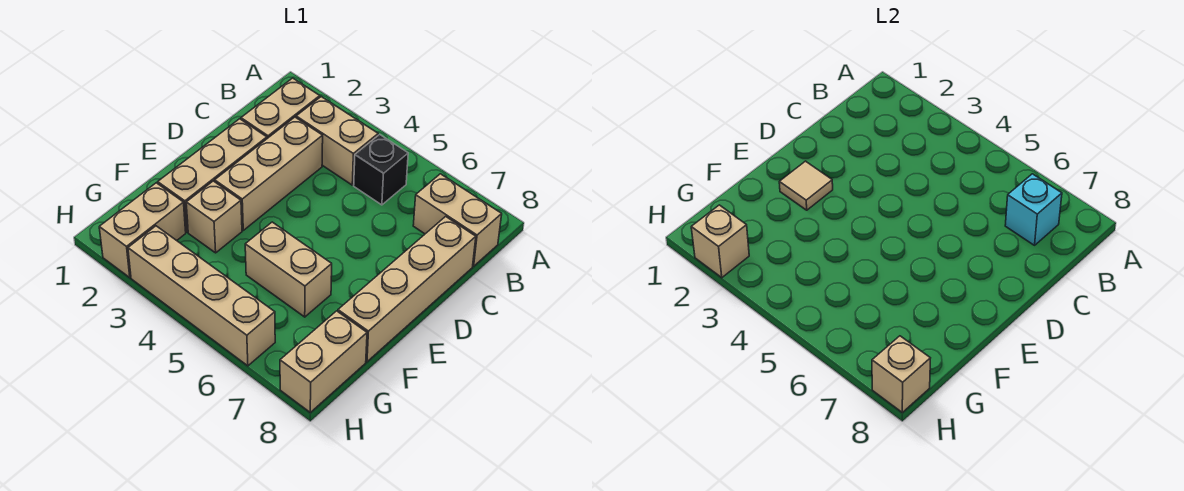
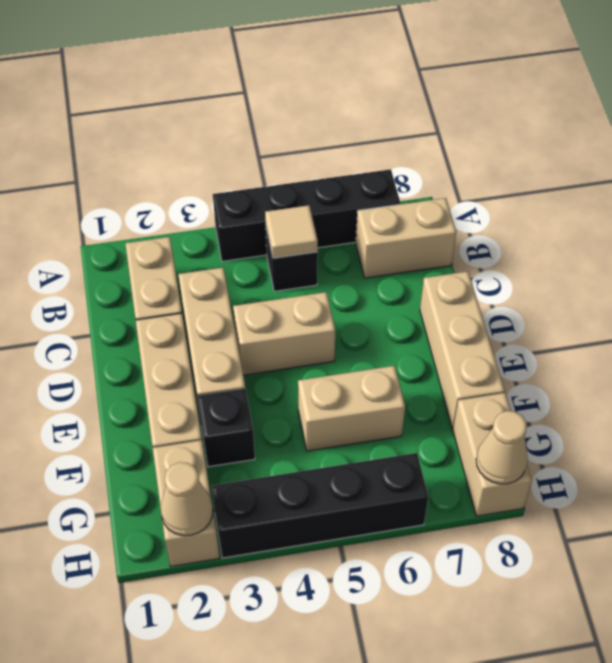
none -> black 1x4 brick [213,169,400,261]
tan 1x2 brick [296,97,378,185] -> tan 1x2 brick moved to [233,292,335,375]
cyan 1x1 brick [1005,174,1062,245] -> none
tan 1x4 brick [338,216,476,362] -> tan 1x3 brick [420,271,505,428]
tan 1x1 tile [779,161,833,210] -> tan 1x1 tile moved to [265,205,318,258]
tan 1x1 brick [186,181,242,253] -> black 1x1 brick [198,388,255,467]
tan 1x1 brick [691,205,749,278] -> tan 1x1 cone [161,462,213,536]
tan 1x4 brick [128,226,275,366] -> black 1x4 brick [212,453,428,558]
tan 1x1 brick [872,336,930,412] -> tan 1x1 cone [476,411,528,484]

